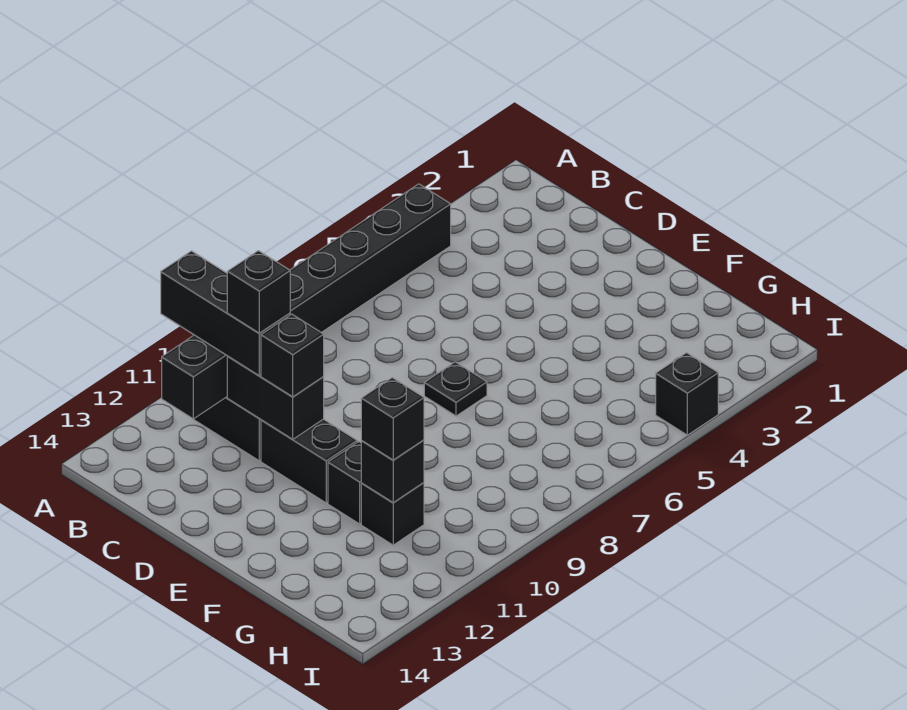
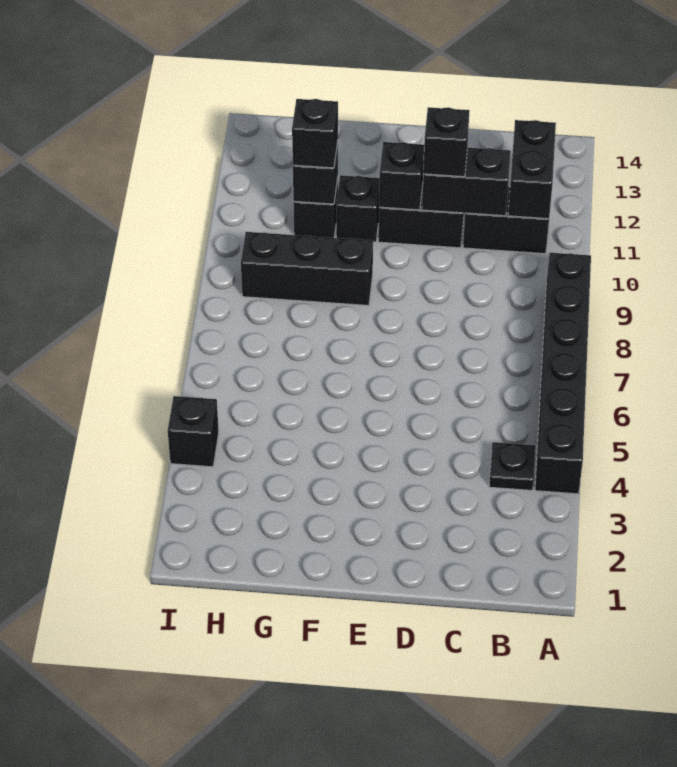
black 1x3 brick [161,251,290,376] -> black 1x3 brick moved to [241,232,373,306]
black 1x1 brick [227,251,290,333] -> black 1x1 brick moved to [379,142,424,210]
black 1x1 plate [424,362,487,416] -> black 1x1 plate moved to [489,442,536,490]

